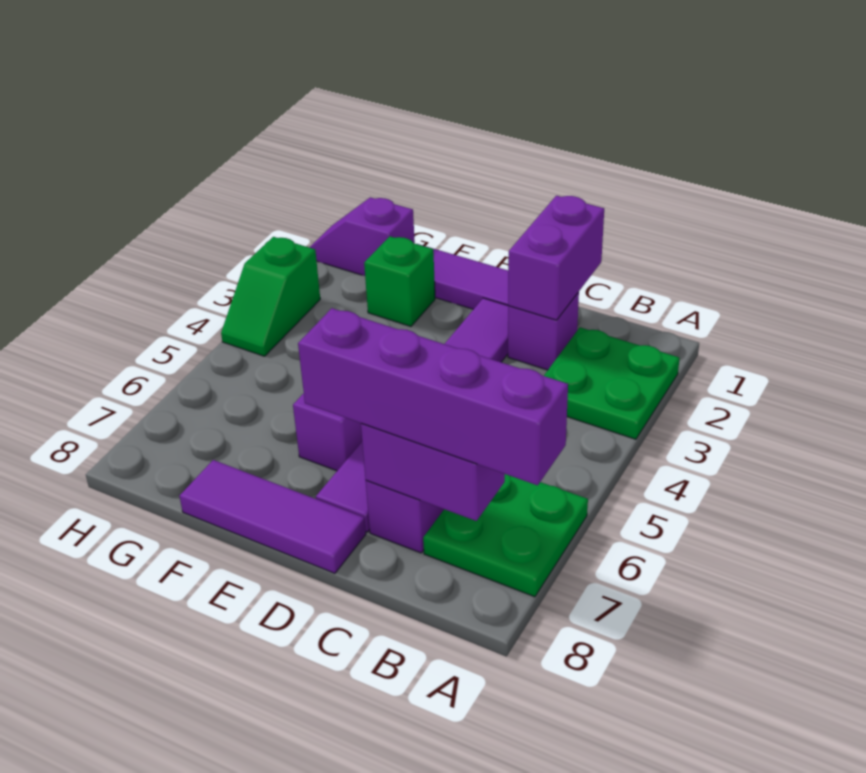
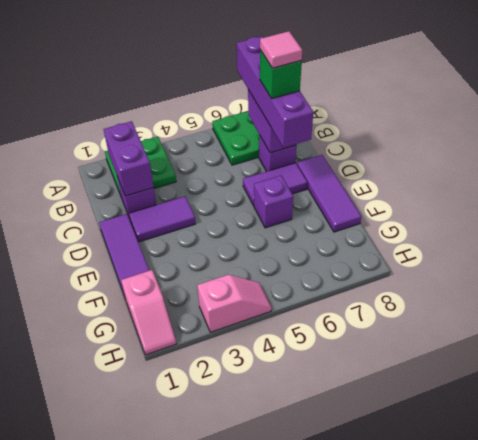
purple 1x2 brick [508,196,604,320] -> purple 1x2 brick turned to [103,121,154,196]
none -> pink 1x1 tile [260,31,302,68]
green 1x1 brick [364,236,435,326] -> green 1x1 brick moved to [260,50,302,98]
purple 1x2 slope [309,197,415,276] -> pink 1x2 slope [121,270,176,355]
green 1x2 slope [221,237,320,356] -> pink 1x2 slope [197,275,272,332]

